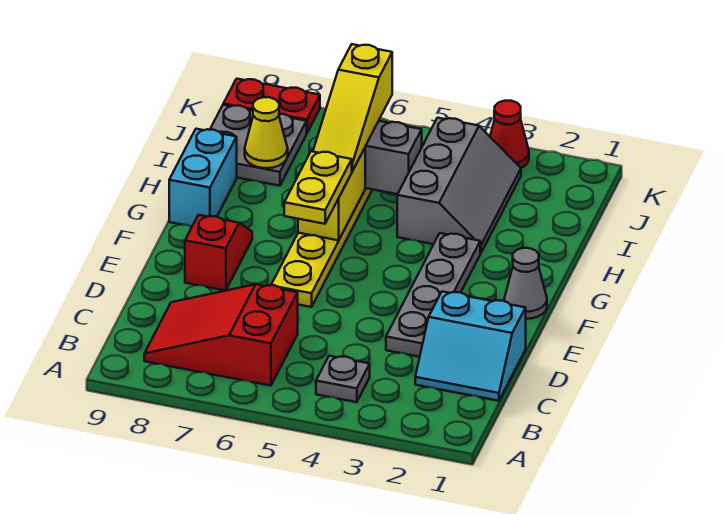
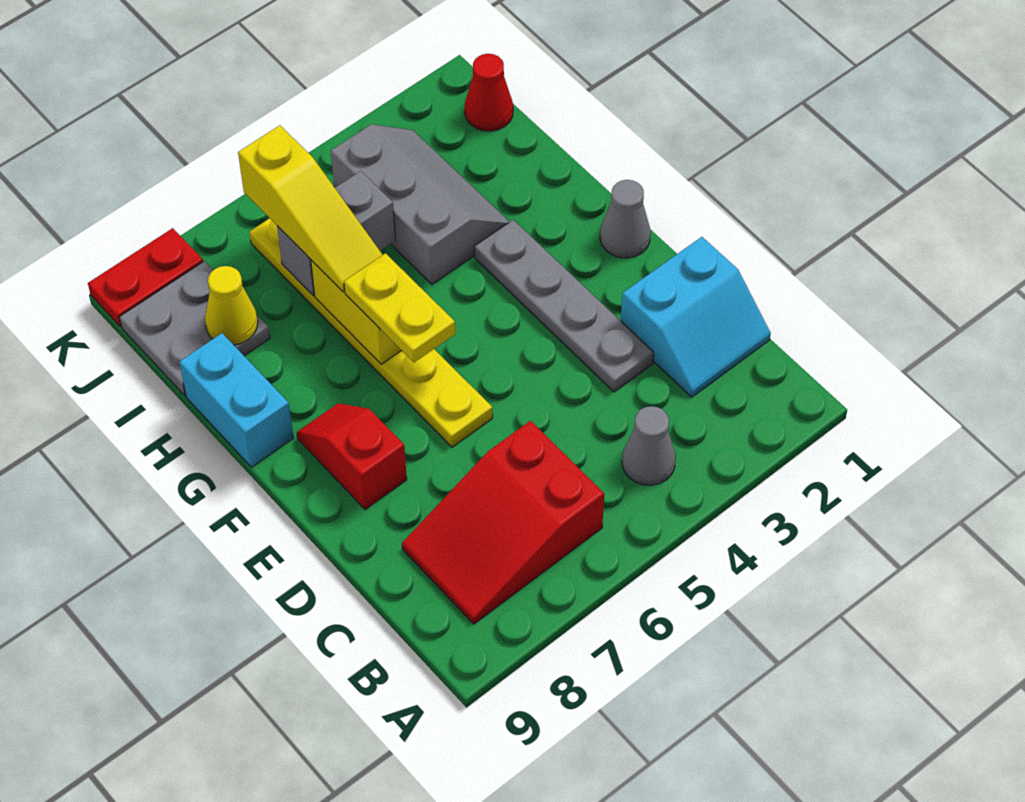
grey 1x1 plate [316,356,370,402] -> grey 1x1 cone [622,406,676,485]
red 1x1 cone [490,101,529,168] -> red 1x1 cone moved to [465,54,513,131]

